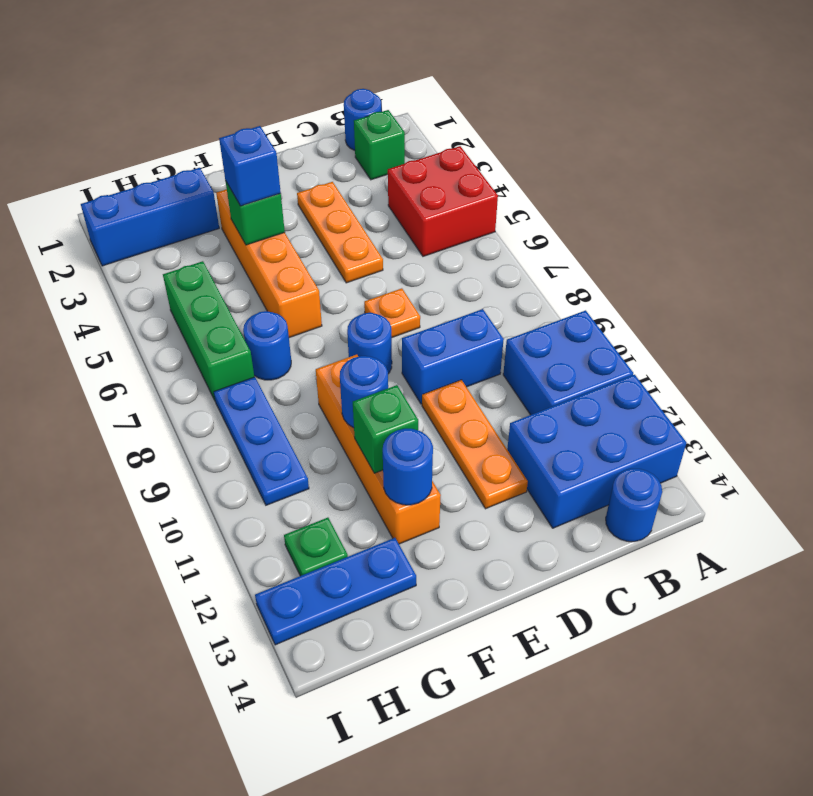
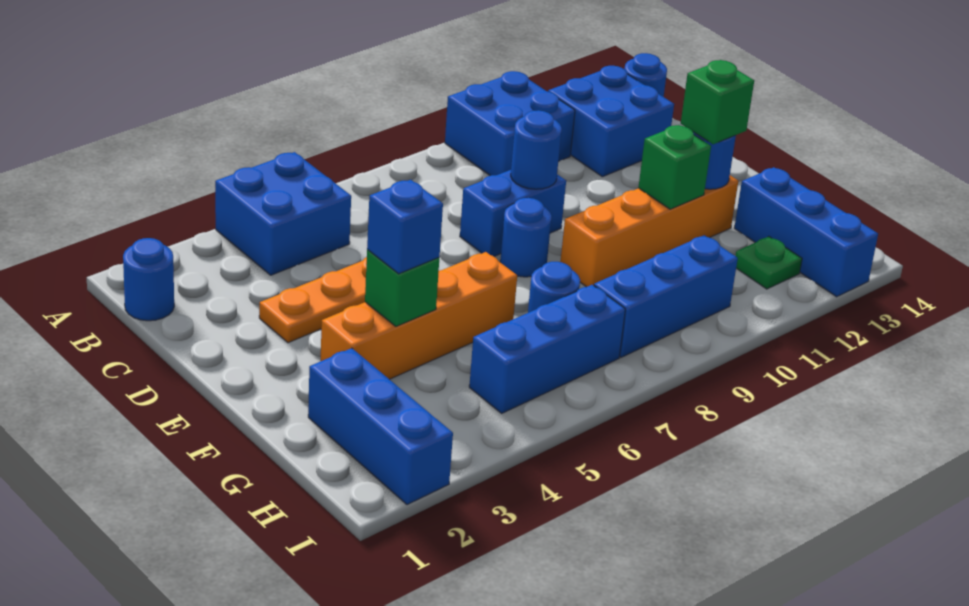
red 2x2 brick [388,146,498,256] -> blue 2x2 brick [215,152,351,275]
blue 2x3 brick [507,375,686,528] -> blue 2x2 brick [548,66,674,177]
green 1x1 brick [354,110,405,180] -> green 1x1 brick moved to [681,60,754,144]
blue 1x2 brick [402,309,504,404] -> blue 1x2 brick turned to [460,170,566,256]
orange 1x1 plate [364,288,420,337] -> none
orange 1x3 plate [422,380,528,509] -> none
blue 1x1 round brick [340,356,388,428] -> blue 1x1 round brick moved to [511,110,562,189]
blue 1x3 plate [255,538,416,645] -> blue 1x3 brick [734,167,878,297]
green 1x3 brick [163,261,254,400] -> blue 1x3 brick [469,285,625,413]
blue 1x3 plate [214,377,309,505] -> blue 1x3 brick [594,235,738,357]

